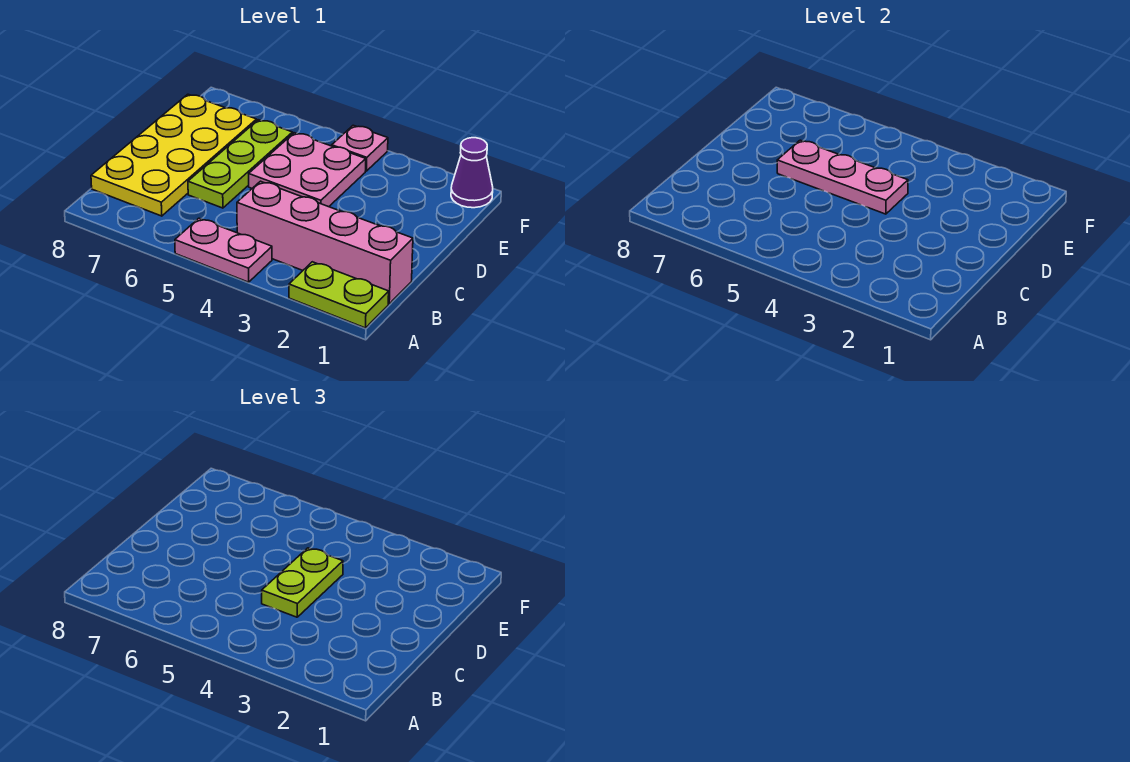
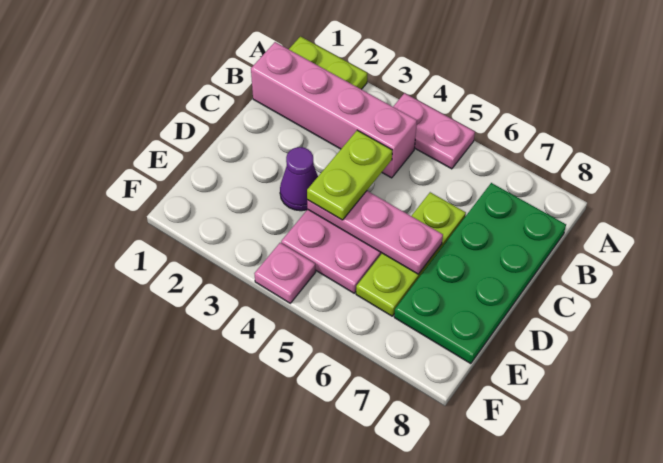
yellow 2x4 plate [91,94,257,216] -> green 2x4 plate [394,183,566,364]
purple 1x1 cone [451,138,493,208] -> purple 1x1 cone moved to [280,147,318,211]

